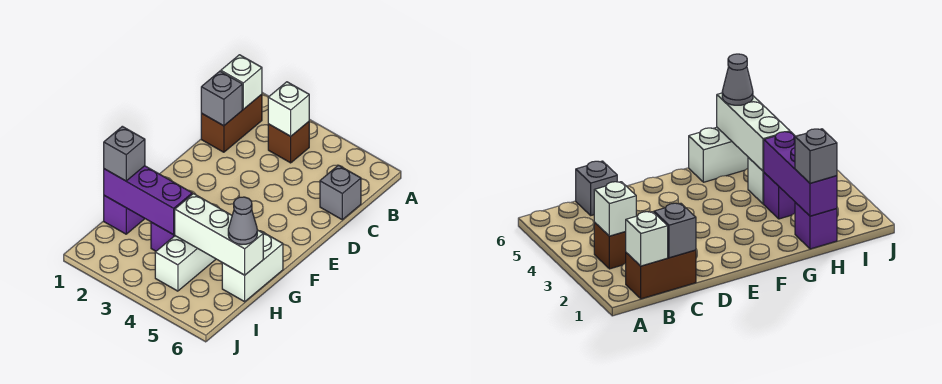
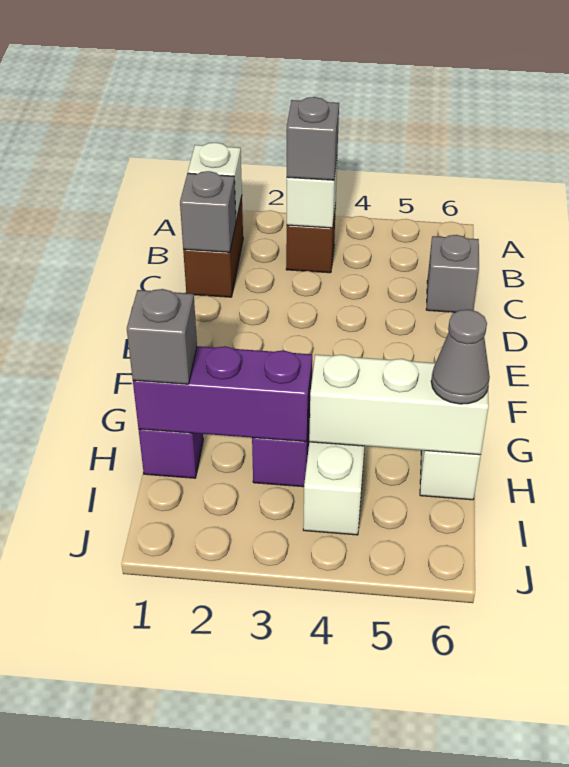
none -> grey 1x1 brick [287,97,339,180]

